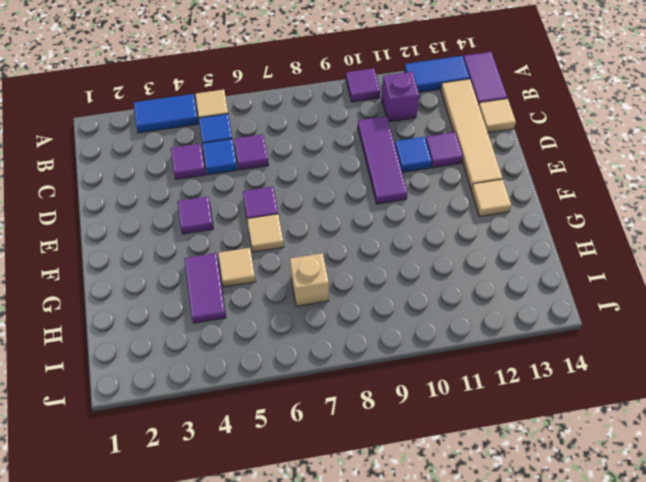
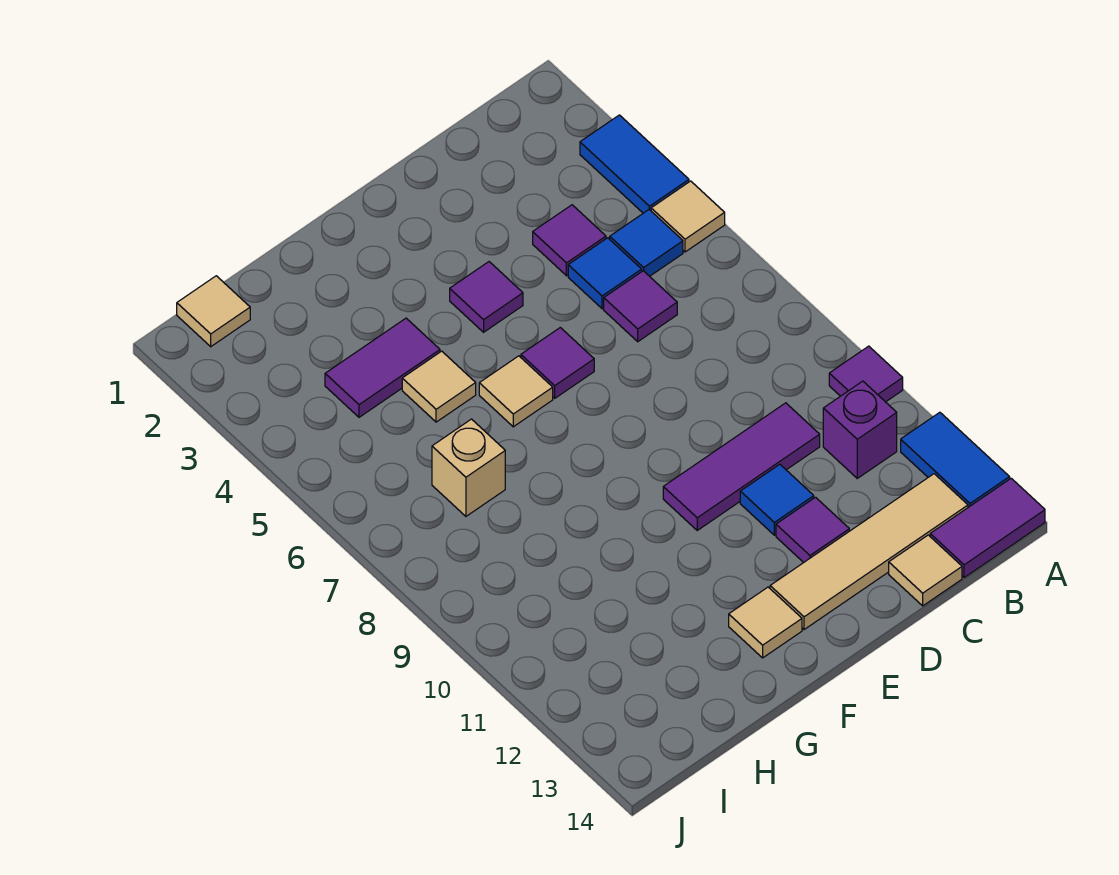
none -> tan 1x1 tile [177,276,250,347]

